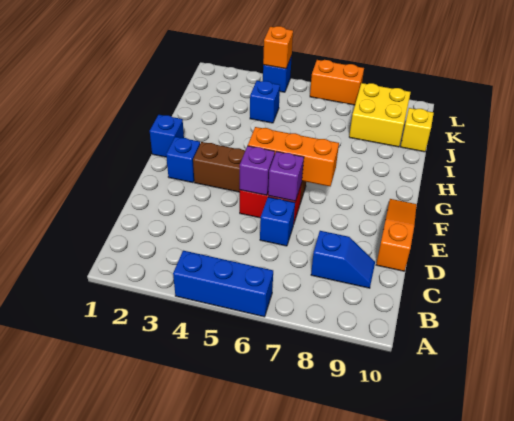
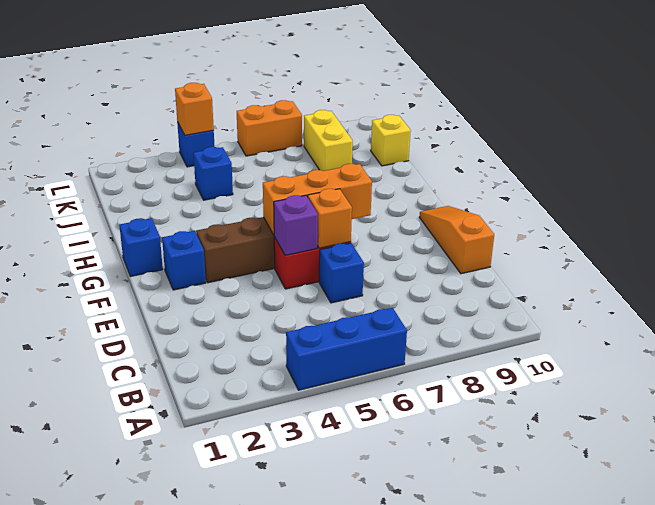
blue 1x2 slope [311,231,375,288] -> none
purple 1x1 brick [268,151,304,201] -> orange 1x1 brick [308,189,352,248]
yellow 2x2 brick [349,83,411,147] -> yellow 1x2 brick [304,110,353,171]

